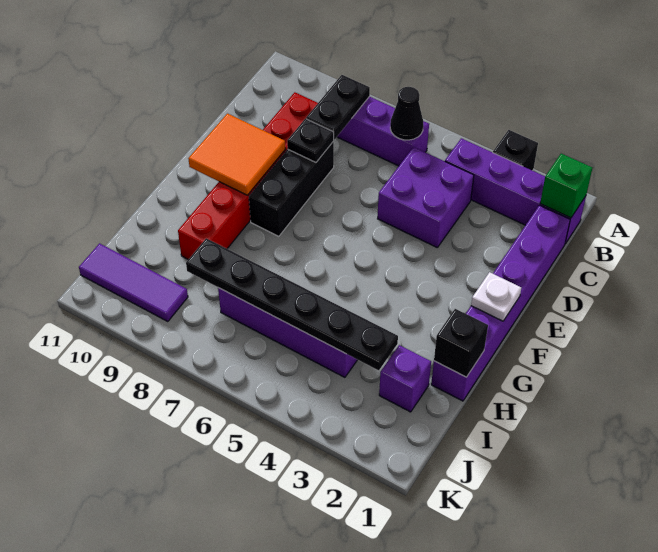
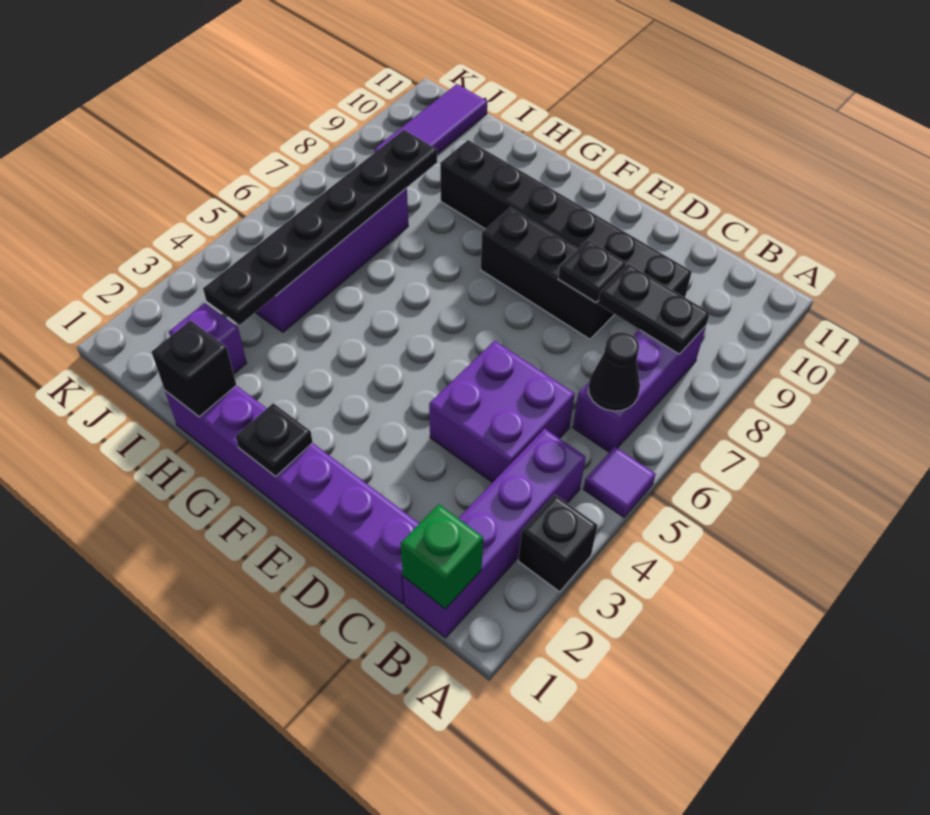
none -> purple 1x1 tile [583,447,656,517]
red 1x6 brick [178,92,318,260] -> black 1x6 brick [440,140,692,297]
orange 2x2 tile [188,114,285,195] -> none
white 1x1 plate [471,272,521,321] -> black 1x1 plate [236,403,313,477]

